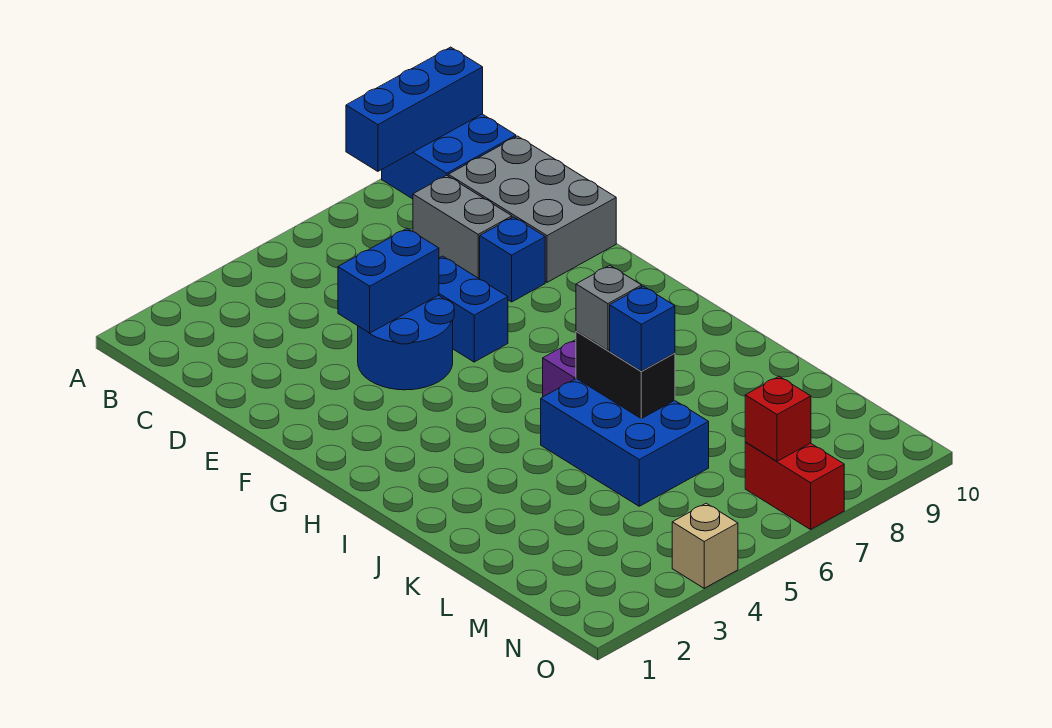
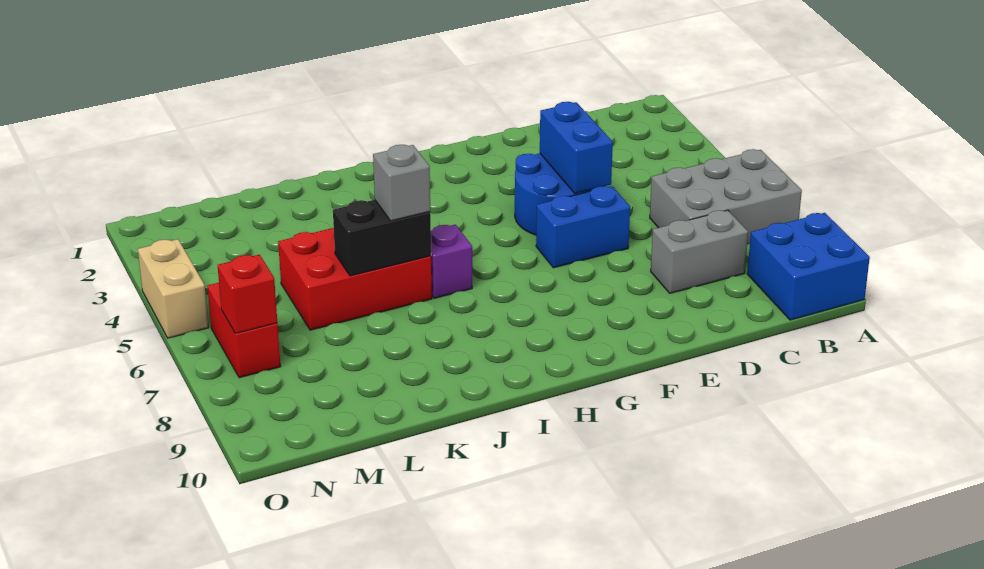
blue 1x3 brick [346,47,483,171] -> none
grey 2x3 brick [448,136,616,282] -> grey 2x3 brick moved to [650,149,802,245]
blue 1x1 brick [480,217,545,302] -> none
blue 2x3 brick [541,378,709,506] -> red 2x3 brick [278,228,432,330]
blue 1x1 brick [610,286,675,371] -> none
red 1x2 brick [745,442,844,529] -> red 1x2 brick turned to [207,283,281,378]
tan 1x1 brick [672,503,738,588] -> tan 1x2 brick [138,239,209,338]

